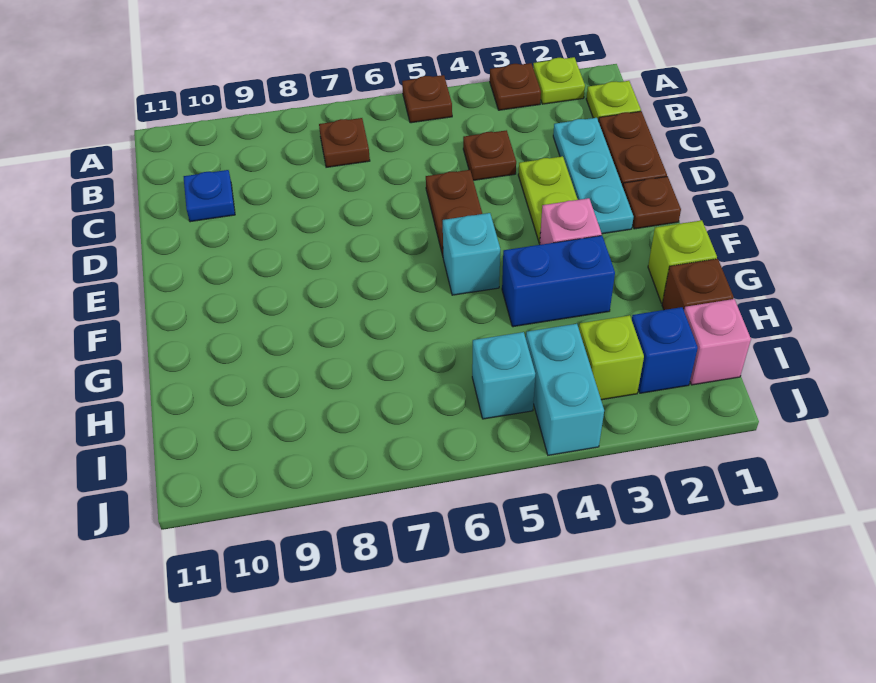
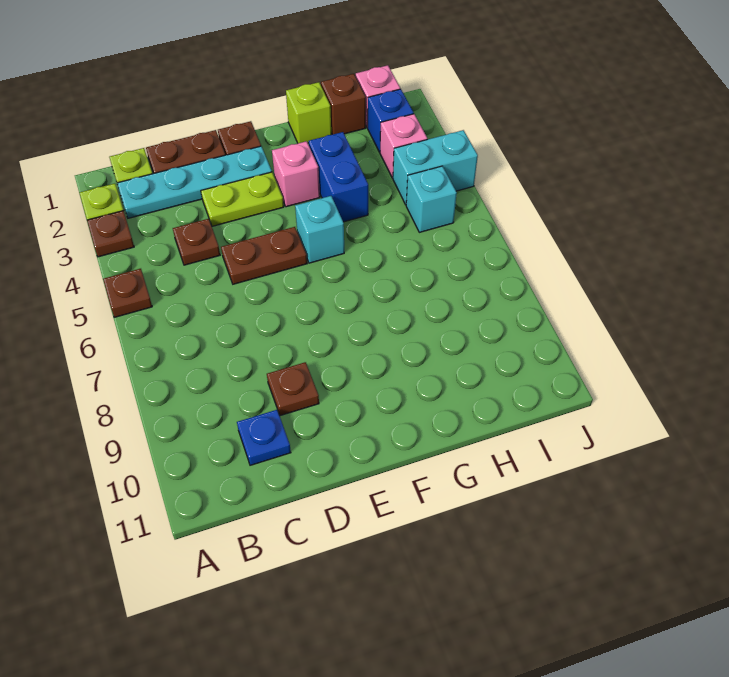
brown 1x1 plate [319,118,370,167] -> brown 1x1 plate moved to [267,362,319,416]
cyan 1x3 plate [553,118,633,234] -> cyan 1x4 plate [117,146,272,218]
lime 1x1 brick [579,315,644,400] -> pink 1x1 brick [380,114,427,178]

